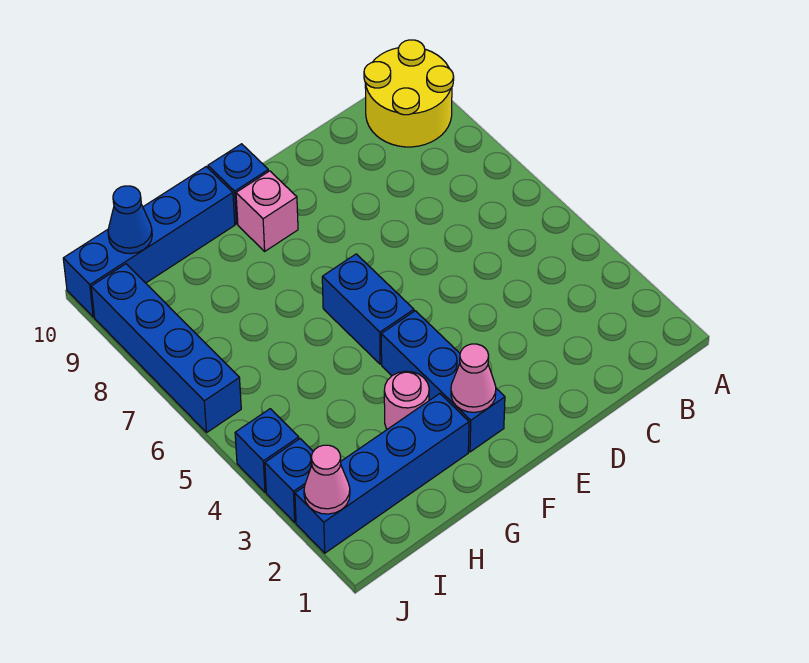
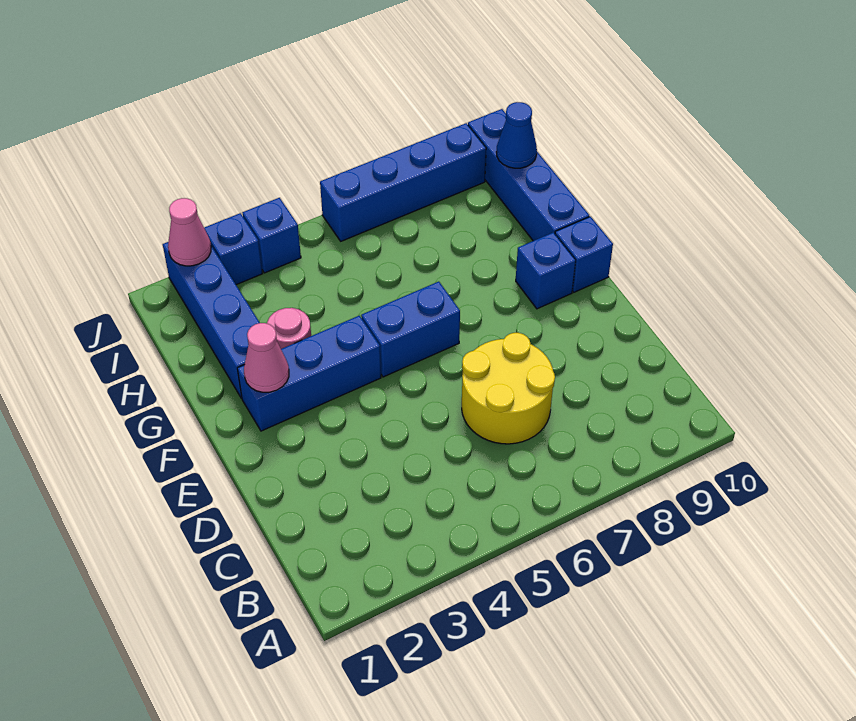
yellow 2x2 round brick [364,40,454,147] -> yellow 2x2 round brick moved to [462,333,555,444]
pink 1x1 brick [236,171,298,251] -> blue 1x1 brick [516,232,576,309]

